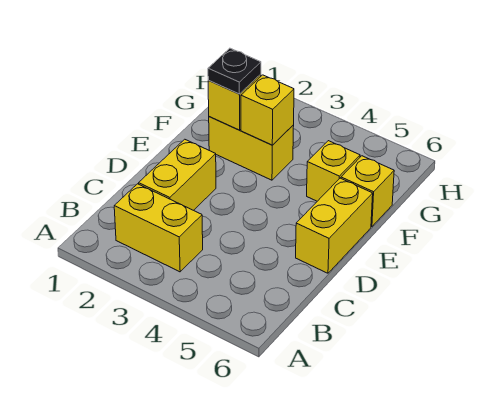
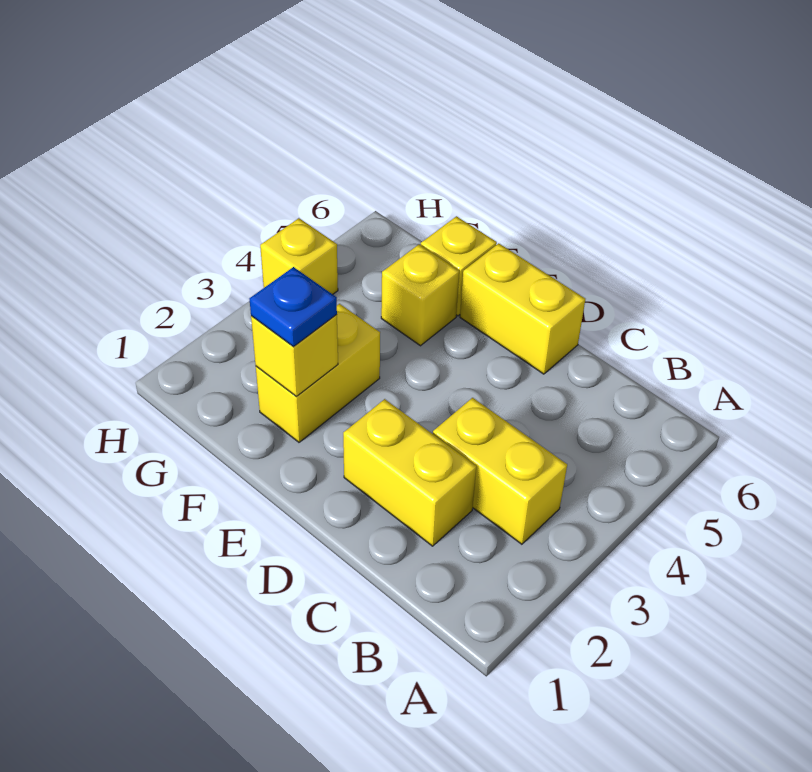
yellow 1x2 brick [114,184,203,272] -> yellow 1x2 brick turned to [433,398,567,544]
black 1x1 plate [208,48,261,94] -> blue 1x1 plate [250,267,337,347]
yellow 1x1 brick [241,75,294,145] -> yellow 1x1 brick moved to [260,218,338,294]

